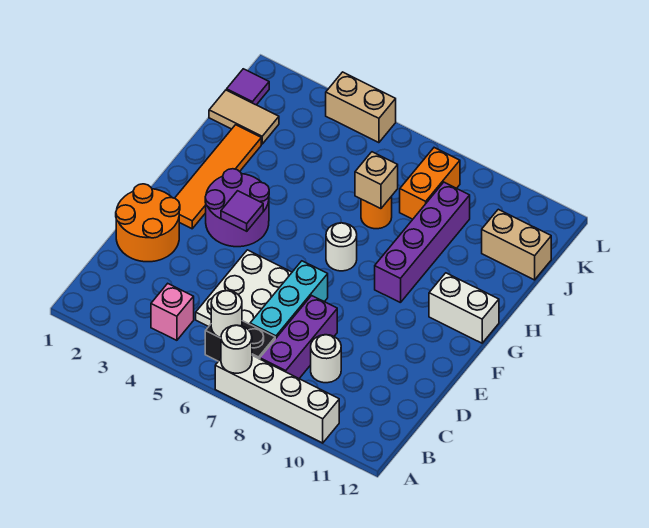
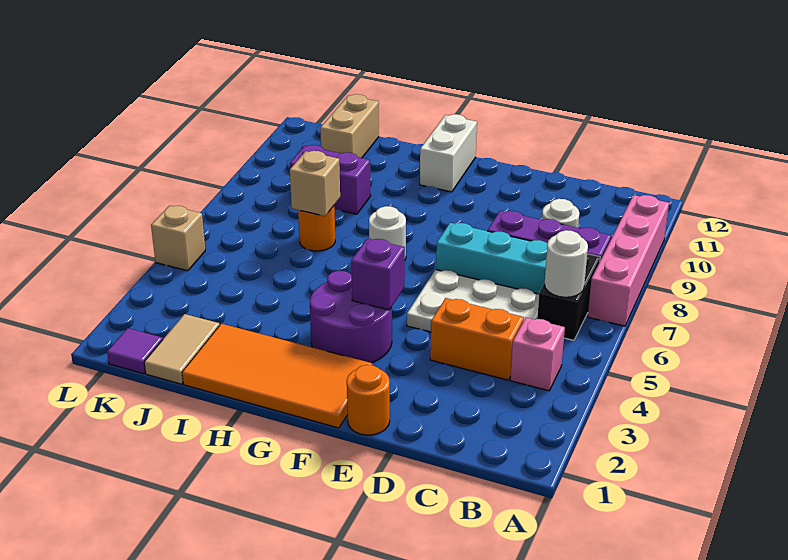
white 1x4 brick [215,356,339,443] -> pink 1x4 brick [588,195,669,326]
white 1x1 round brick [221,325,252,373] -> none
orange 2x2 round brick [116,184,180,262] -> orange 1x1 round brick [347,365,390,435]
orange 1x4 tile [175,125,261,229] -> orange 2x4 tile [182,324,372,428]
purple 1x1 tile [221,191,263,231] -> purple 1x1 brick [351,238,405,310]
purple 1x4 brick [375,182,470,303] -> purple 1x2 brick [290,145,371,214]
orange 1x2 brick [400,148,460,219] -> orange 1x2 brick moved to [430,298,524,380]
tan 1x2 brick [326,72,396,143] -> tan 1x1 brick [151,206,205,271]

